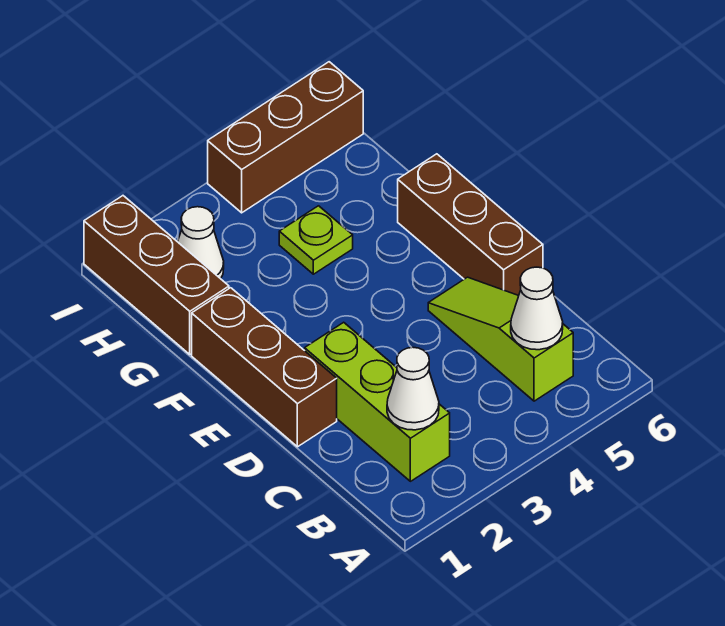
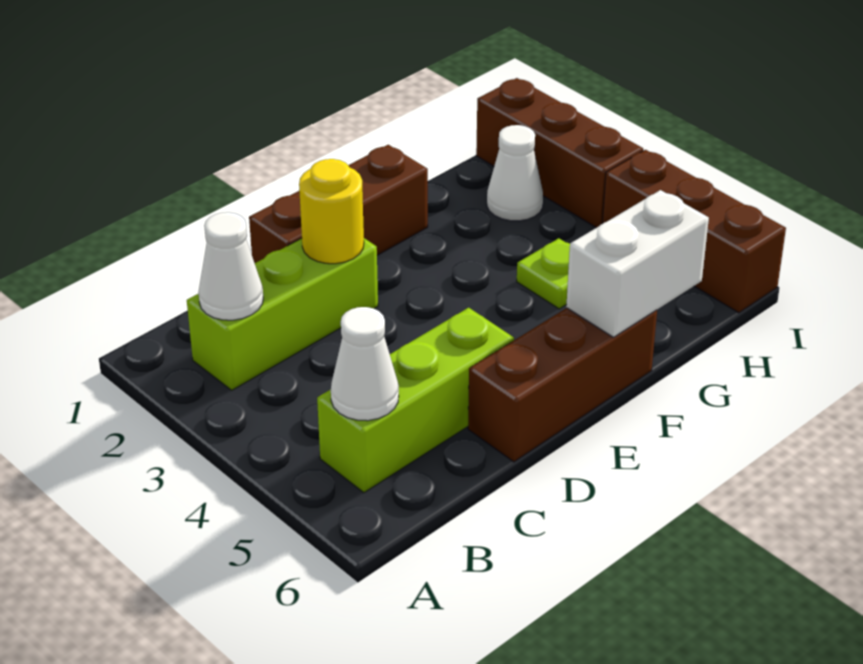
lime 1x3 slope [428,277,573,401] -> lime 1x3 brick [317,308,514,493]
none -> yellow 1x1 round brick [299,159,364,264]
none -> white 1x2 brick [566,190,709,337]
brown 1x3 brick [84,196,229,354] -> brown 1x3 brick turned to [476,78,643,228]

